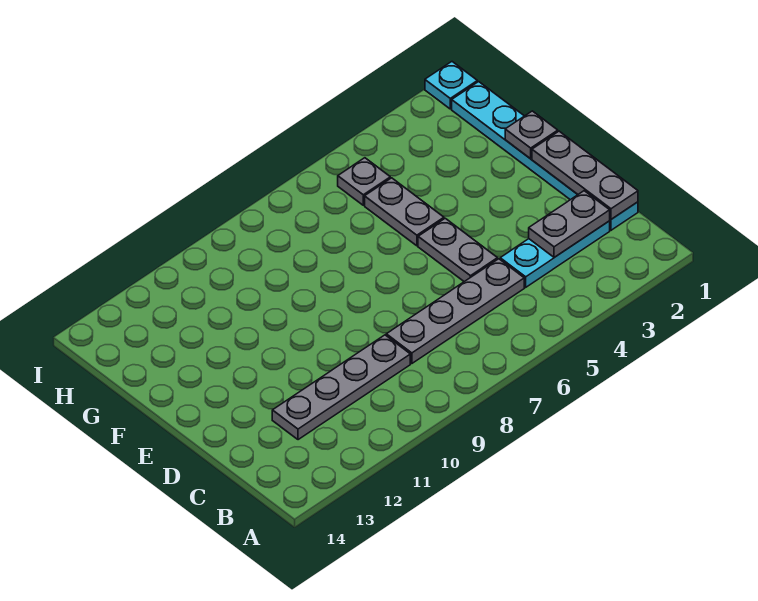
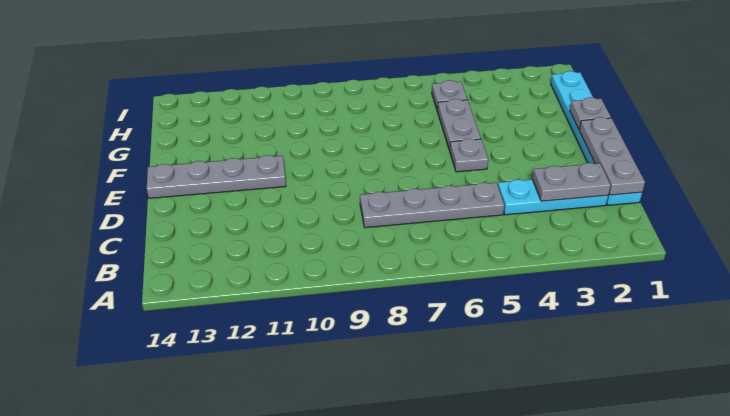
grey 1x4 plate [272,335,410,440] -> grey 1x4 plate moved to [147,155,286,198]
grey 1x2 plate [418,218,498,282] -> grey 1x1 plate [450,139,488,172]
cyan 1x1 plate [425,62,477,109] -> none

